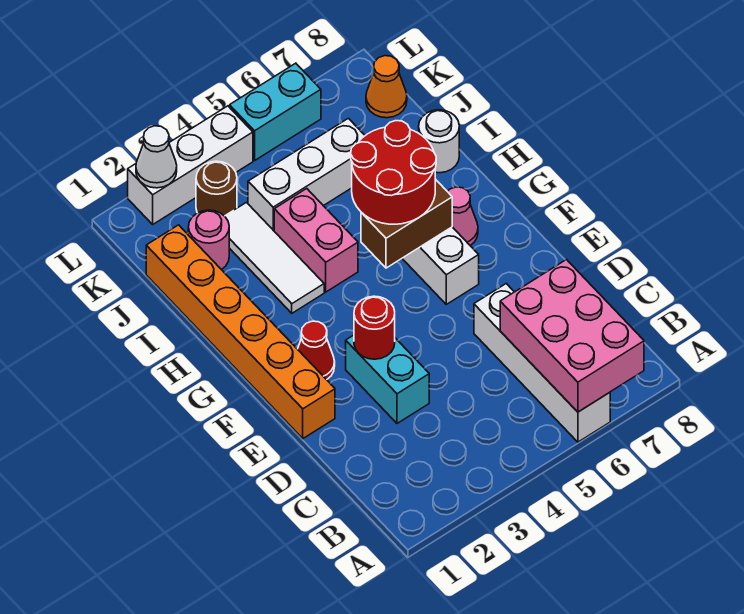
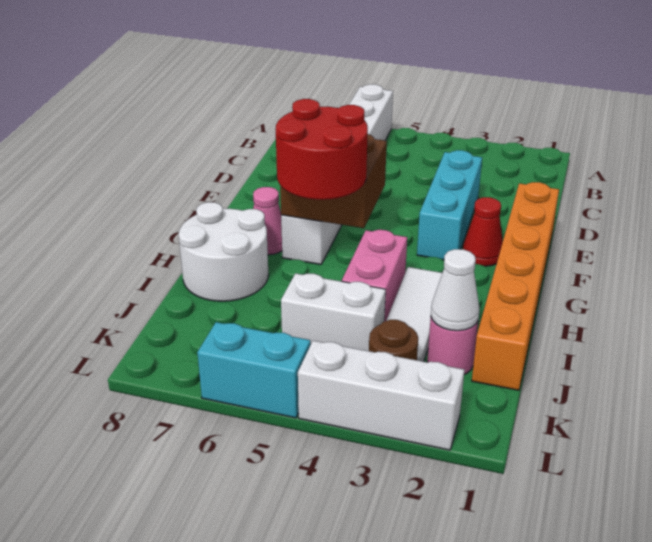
pink 2x3 brick [500,260,644,412] -> none
cyan 1x2 brick [346,335,429,423] -> cyan 1x3 brick [417,150,482,260]
red 1x1 round brick [354,296,395,359] -> none
brown 1x2 brick [361,179,452,268] -> brown 2x2 brick [280,134,387,228]
white 1x1 round brick [419,110,459,173] -> white 2x2 round brick [179,202,269,301]
white 1x3 brick [248,118,365,231] -> white 1x2 brick [281,273,386,351]
orange 1x1 cone [366,56,407,118] -> none
white 1x1 cone [136,126,177,188] -> white 1x1 cone moved to [431,249,479,331]

